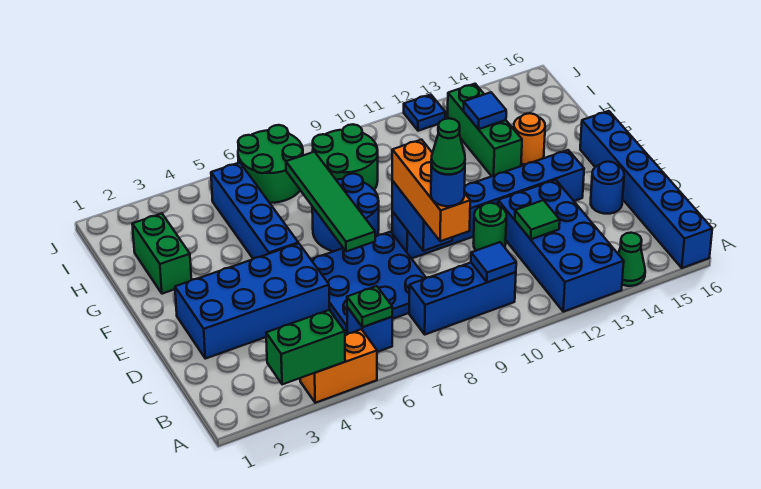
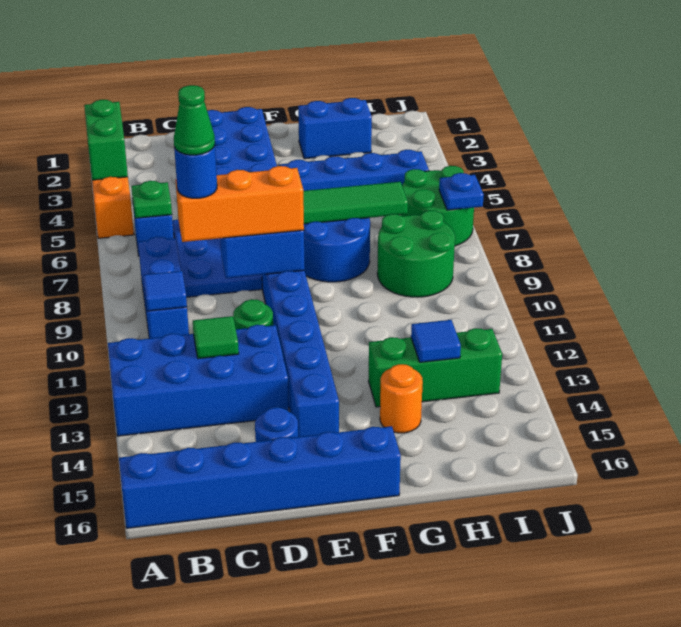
green 1x1 cone [618,233,645,286] -> none
green 1x2 brick [132,214,191,294] -> blue 1x2 brick [298,98,372,159]
blue 1x1 plate [404,95,445,131] -> blue 1x1 plate moved to [439,173,484,210]

